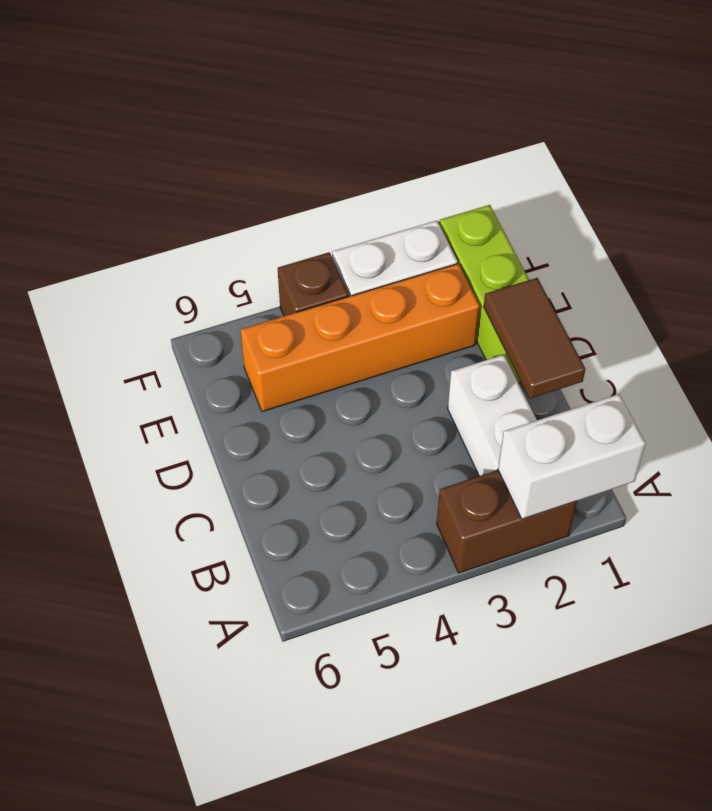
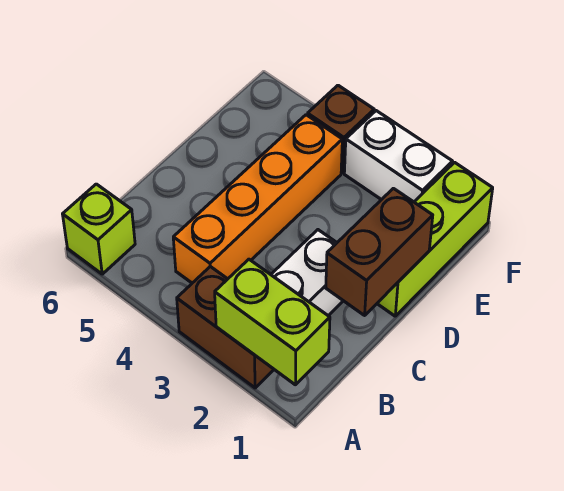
white 1x2 brick [498,394,646,519] -> lime 1x2 brick [215,259,330,385]
none -> lime 1x1 brick [63,184,135,274]
brown 1x2 tile [484,278,585,399] -> brown 1x2 brick [326,188,433,315]
orange 1x4 brick [241,264,480,412] -> orange 1x4 brick turned to [173,115,342,283]

